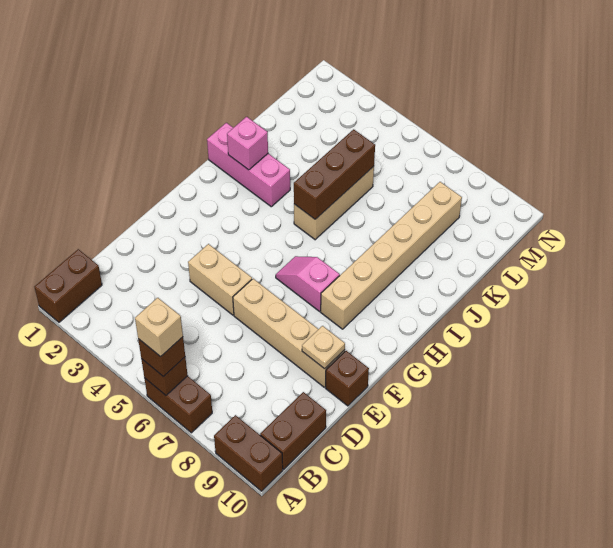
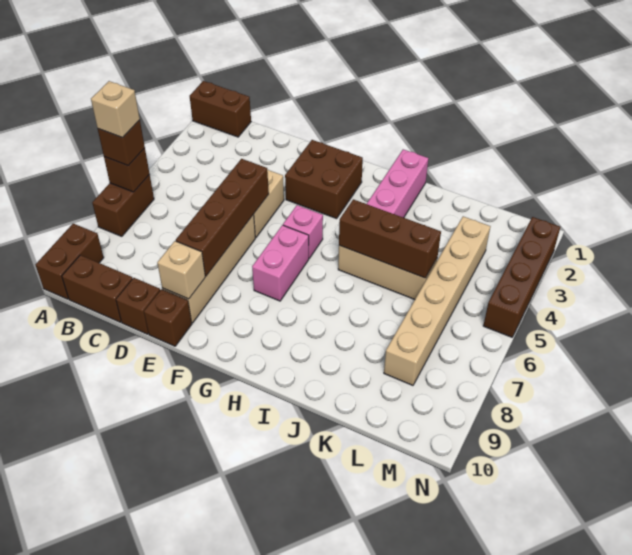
none -> brown 1x1 brick [116,278,160,334]
none -> brown 1x4 brick [176,159,269,276]
tan 1x1 plate [302,326,345,369] -> tan 1x1 brick [157,241,205,299]
none -> brown 2x2 brick [285,140,363,219]
pink 1x2 slope [276,256,340,311] -> pink 1x2 brick [252,225,309,301]
tan 1x6 brick [321,182,462,329] -> tan 1x6 brick turned to [384,216,490,385]
pink 1x1 brick [227,117,268,170] -> pink 1x1 brick moved to [283,205,323,258]
none -> brown 1x4 brick [483,217,560,337]

